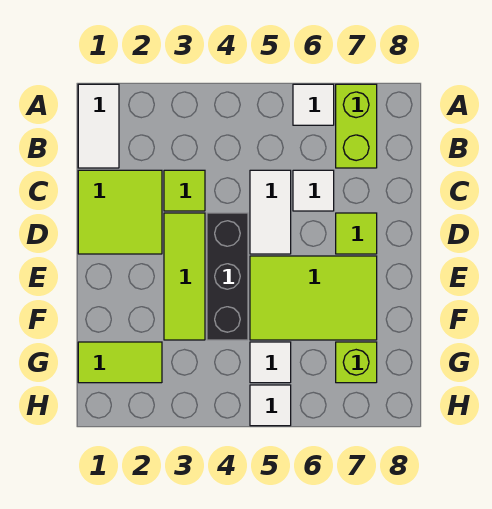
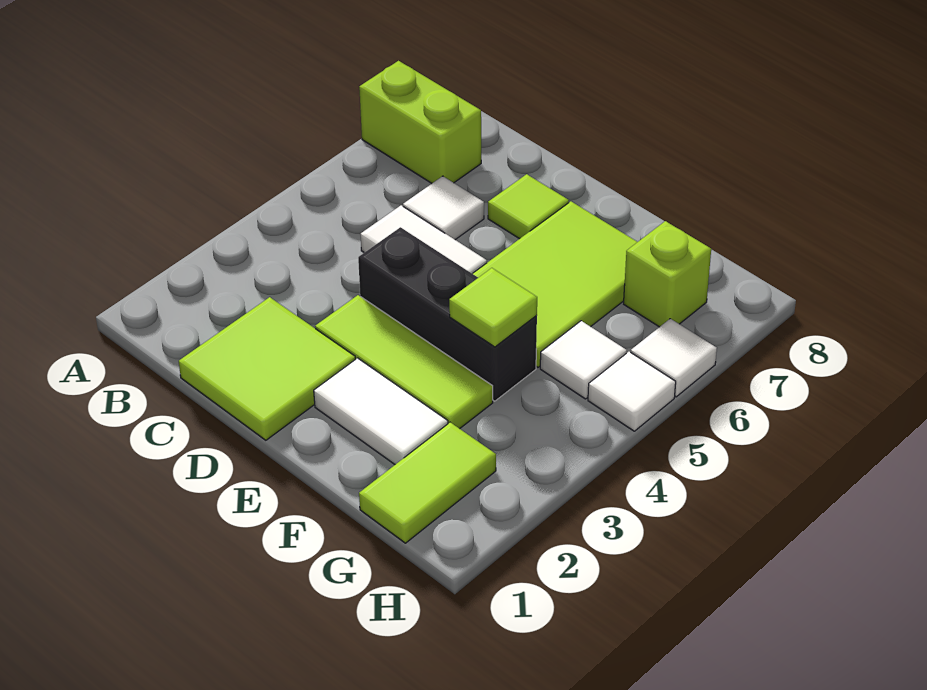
white 1x2 tile [78,84,119,168] -> white 1x2 tile moved to [314,358,448,464]
white 1x1 tile [293,84,334,125] -> white 1x1 tile moved to [631,319,717,397]
lime 1x1 tile [164,170,205,211] -> lime 1x1 tile moved to [449,268,537,347]

